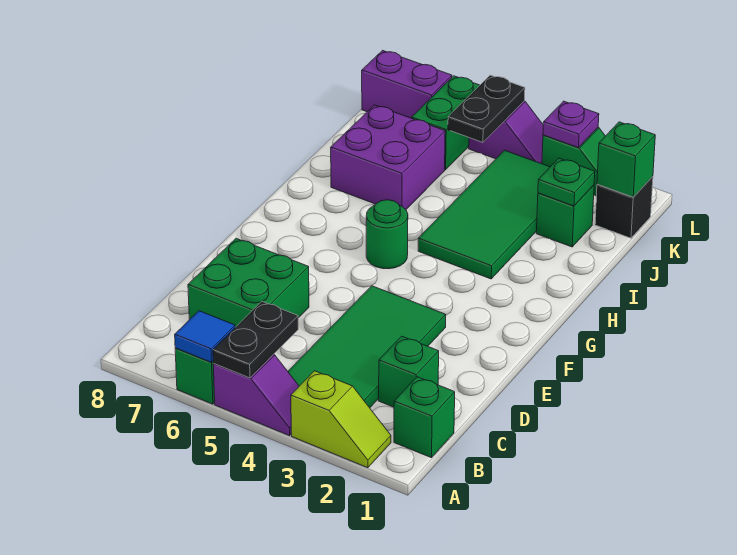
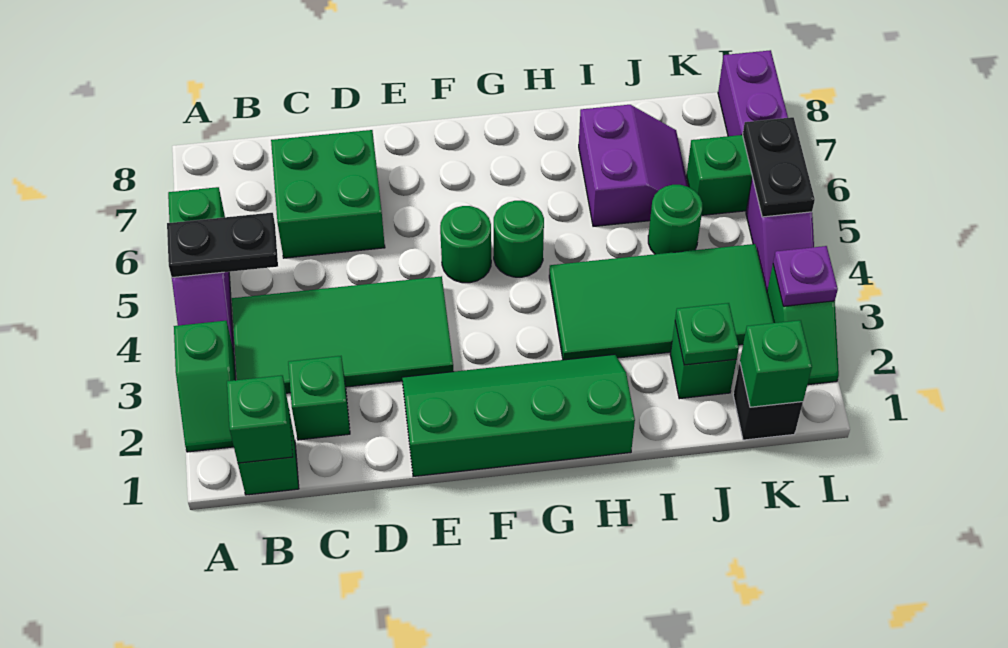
lime 1x2 slope [291,371,391,468] -> green 1x2 slope [174,321,236,452]
blue 1x1 tile [175,311,235,363] -> none
none -> green 1x1 brick [227,375,293,463]
none -> green 2x4 slope [402,354,635,476]
none -> green 1x1 round brick [440,206,491,283]
purple 2x2 brick [331,105,445,210] -> purple 2x2 slope [579,105,688,226]
none -> green 1x1 round brick [648,185,702,254]
black 1x2 plate [448,75,525,142] -> black 1x2 plate turned to [743,117,815,217]

